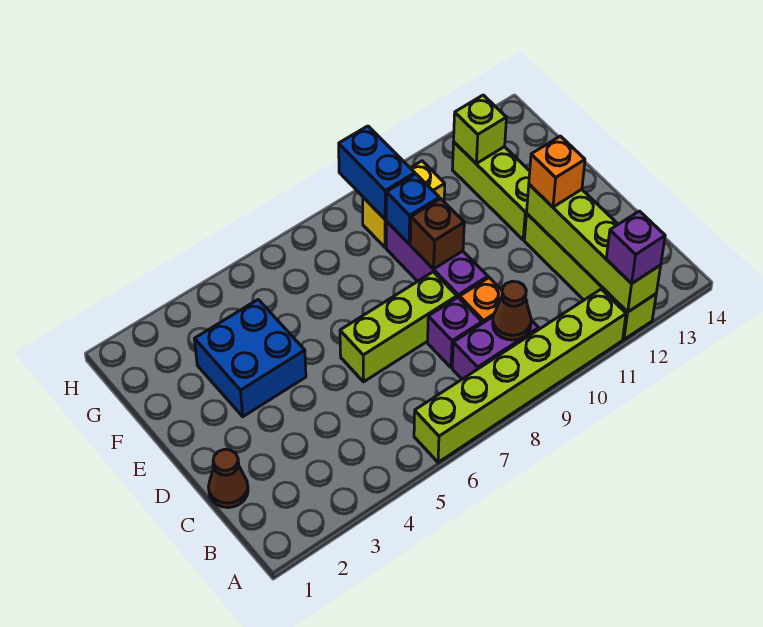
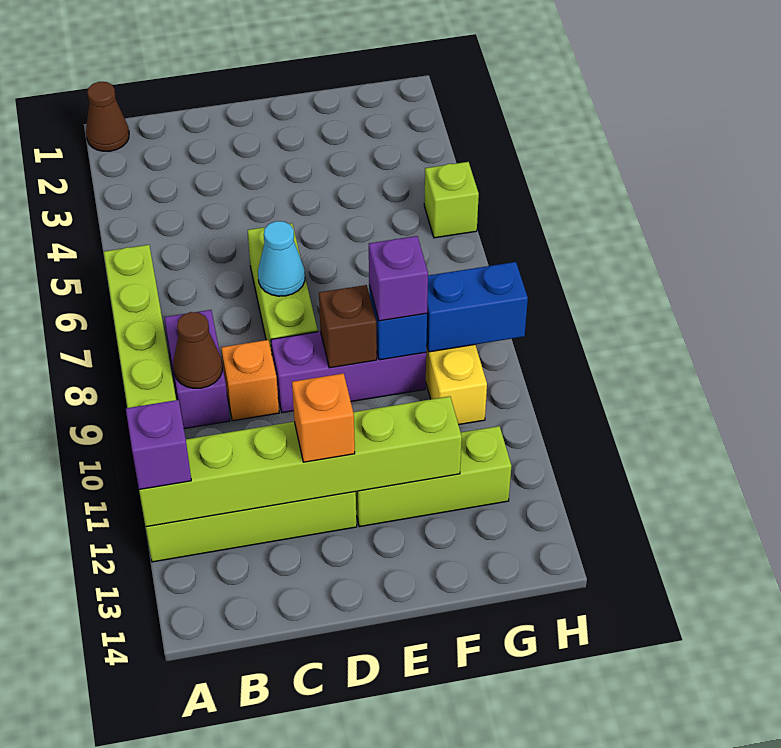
lime 1x4 brick [527,185,661,312] -> lime 1x6 brick [139,396,462,527]
brown 1x1 cone [209,449,248,508] -> brown 1x1 cone moved to [86,82,129,151]
purple 1x1 brick [428,297,482,368] -> purple 1x1 brick moved to [369,236,428,321]
none -> cyan 1x1 cone [258,221,305,296]
blue 2x2 brick [195,300,306,417] -> none
lime 1x1 brick [454,95,506,164] -> lime 1x1 brick moved to [424,162,479,238]

